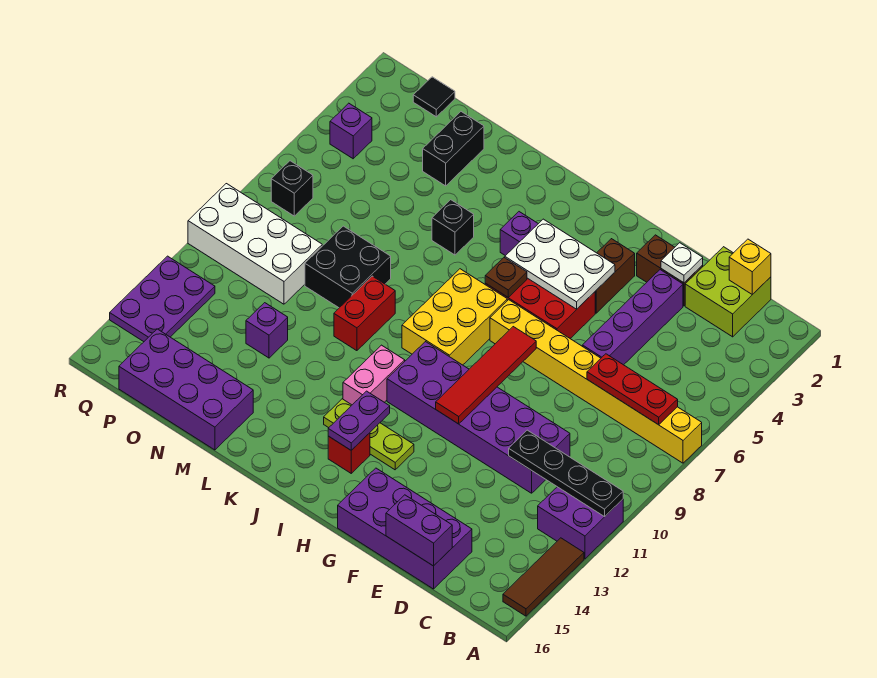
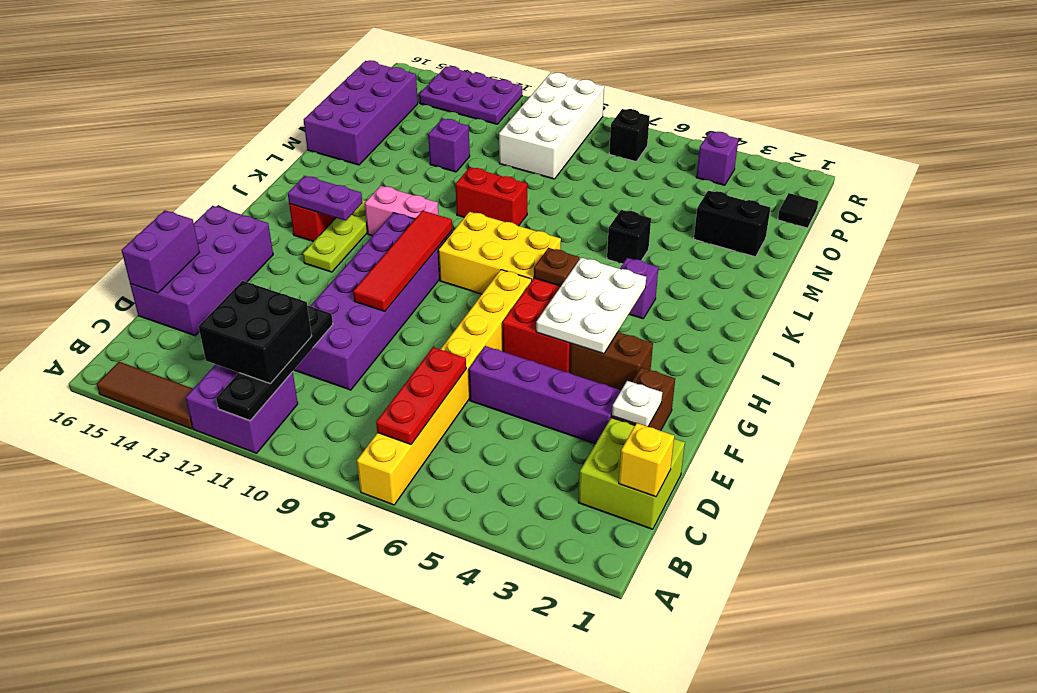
red 1x4 tile [436,327,536,424] -> red 1x4 tile turned to [353,211,452,311]
black 2x2 brick [305,226,391,308] -> black 2x2 brick moved to [198,281,312,384]

